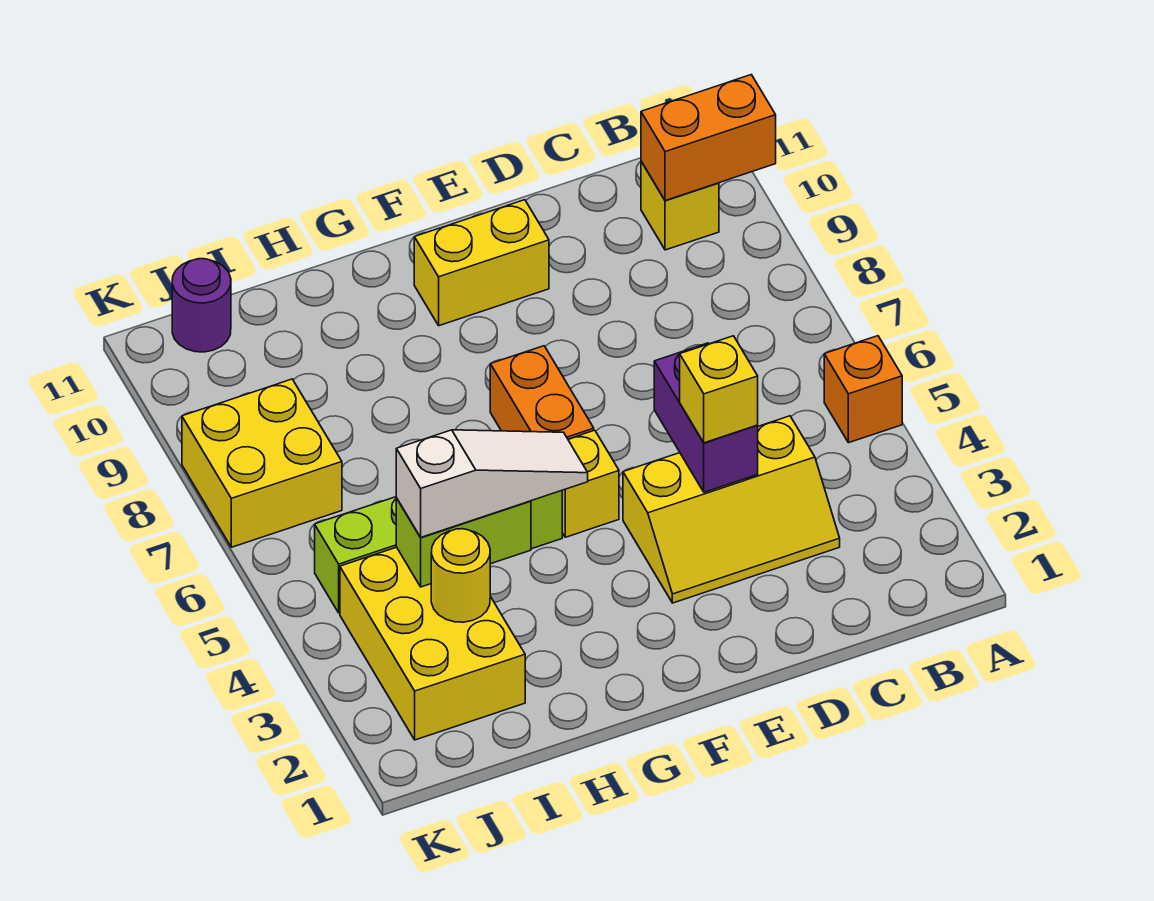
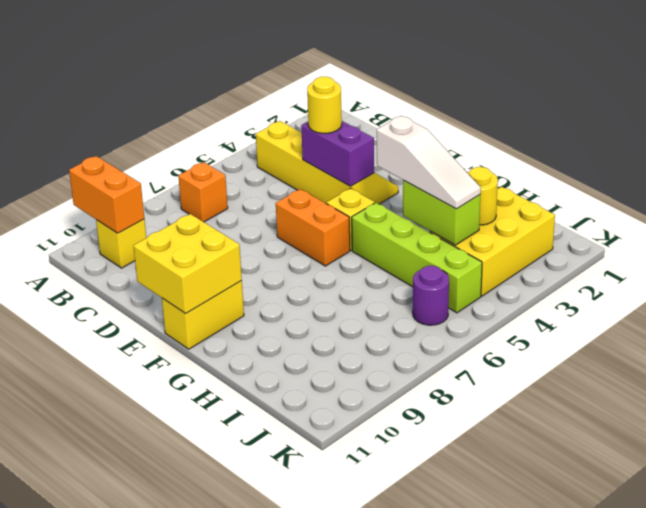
orange 1x1 brick [824,336,902,443] -> orange 1x1 brick moved to [178,162,228,222]
yellow 2x3 slope [623,416,840,603] -> yellow 2x4 slope [256,121,398,204]
purple 1x2 brick [654,343,758,492] -> purple 1x2 brick turned to [301,121,374,187]
yellow 1x1 brick [680,336,758,443] -> yellow 1x1 round brick [307,77,342,133]
yellow 1x2 brick [414,200,549,326] -> yellow 1x2 brick turned to [162,281,244,349]
orange 1x2 brick [490,346,594,439] -> orange 1x2 brick turned to [276,189,350,266]
white 1x3 slope [396,430,588,537] -> white 1x3 slope turned to [377,116,481,209]
yellow 2x2 brick [182,379,342,547] -> yellow 2x2 brick moved to [134,214,242,314]
purple 1x1 round brick [172,259,231,352] -> purple 1x1 round brick moved to [413,266,449,325]

